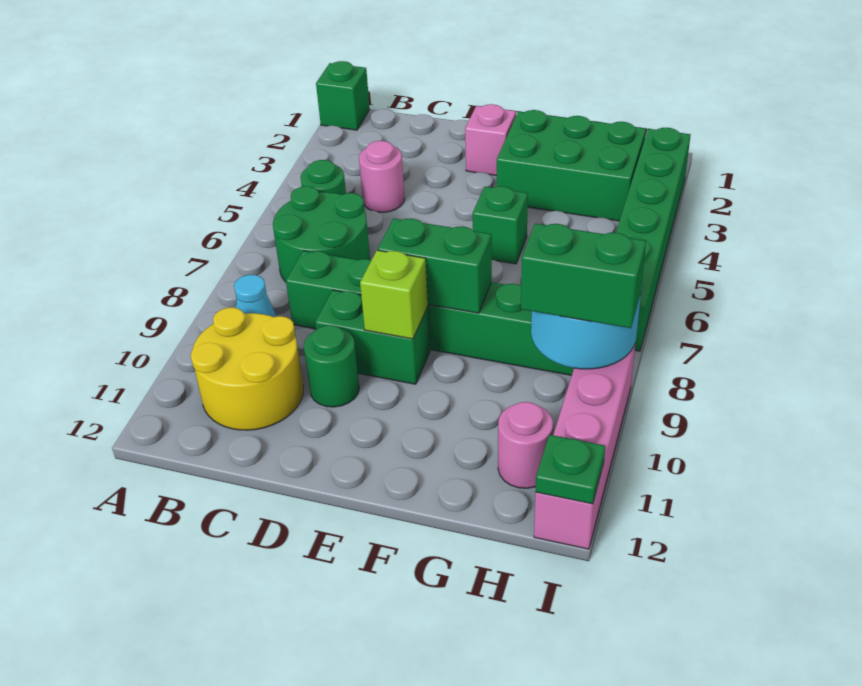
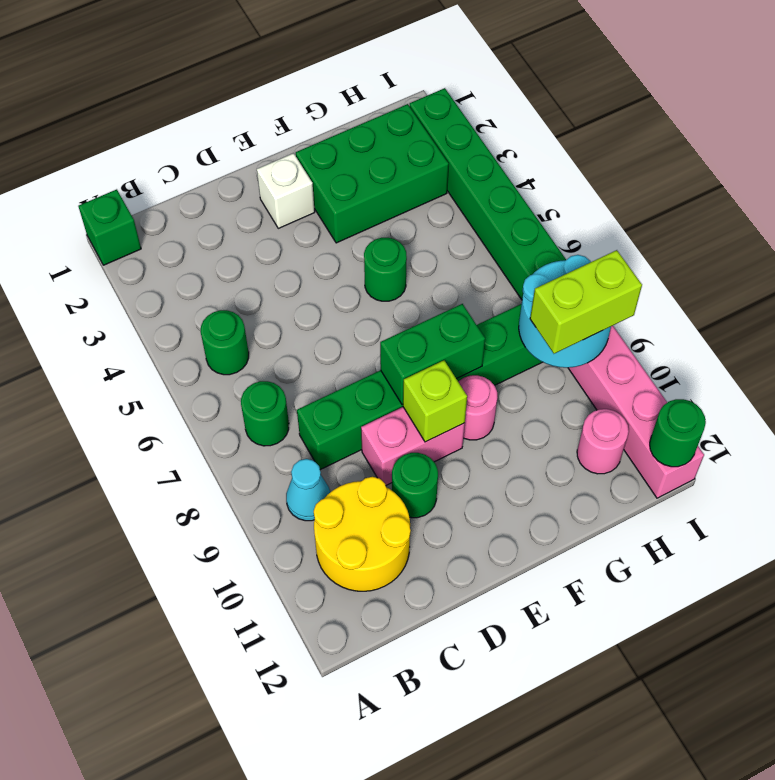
green 2x2 round brick [273,186,370,282] -> green 1x1 round brick [241,381,289,446]
pink 1x1 round brick [359,141,405,212] -> pink 1x1 round brick moved to [458,375,497,440]
green 1x2 brick [315,290,430,384] -> pink 1x2 brick [361,407,465,485]
pink 1x1 brick [465,104,516,176] -> white 1x1 brick [257,153,315,228]
green 1x1 brick [473,186,528,264] -> green 1x1 round brick [364,238,407,301]
green 1x2 brick [521,224,646,328] -> lime 1x2 brick [530,250,642,354]
green 1x1 plate [536,435,605,504] -> green 1x1 round brick [650,399,706,467]

